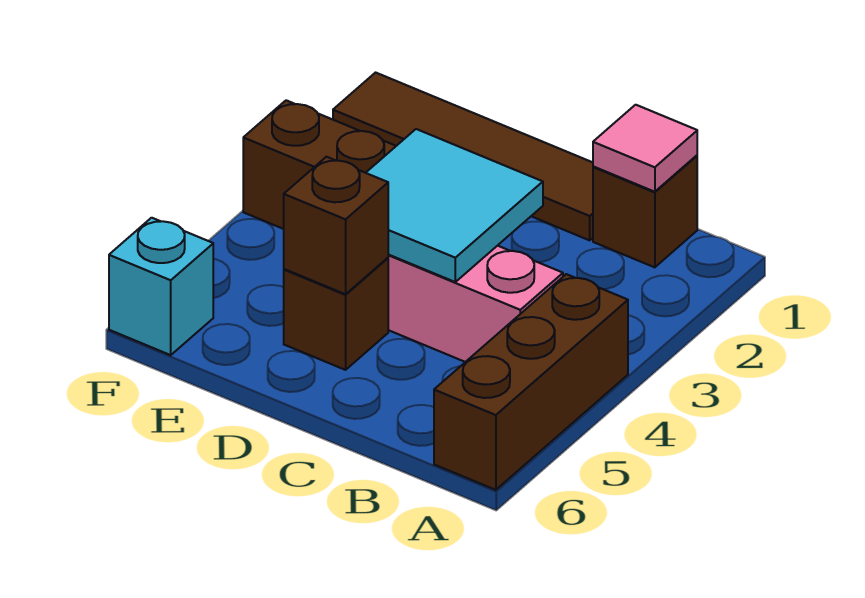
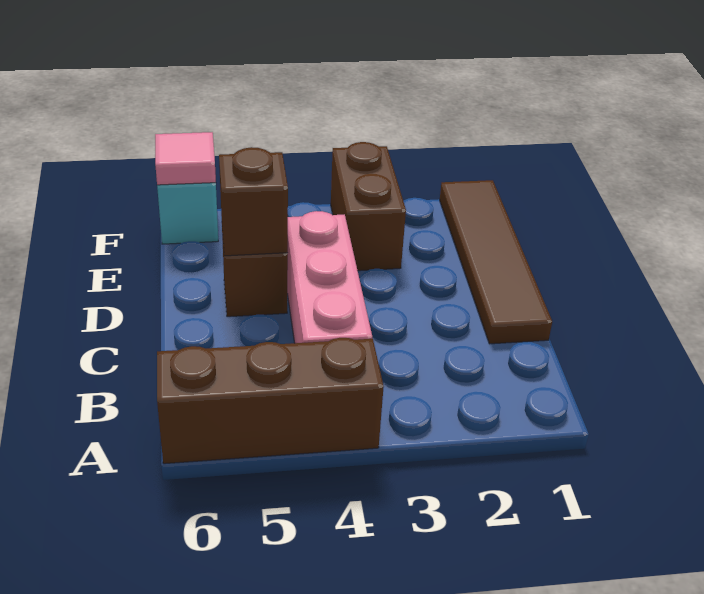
brown 1x1 brick [593,156,697,267] -> none
pink 1x1 tile [593,105,697,192] -> pink 1x1 tile moved to [155,132,216,185]
cyan 2x2 tile [366,129,543,282] -> none

